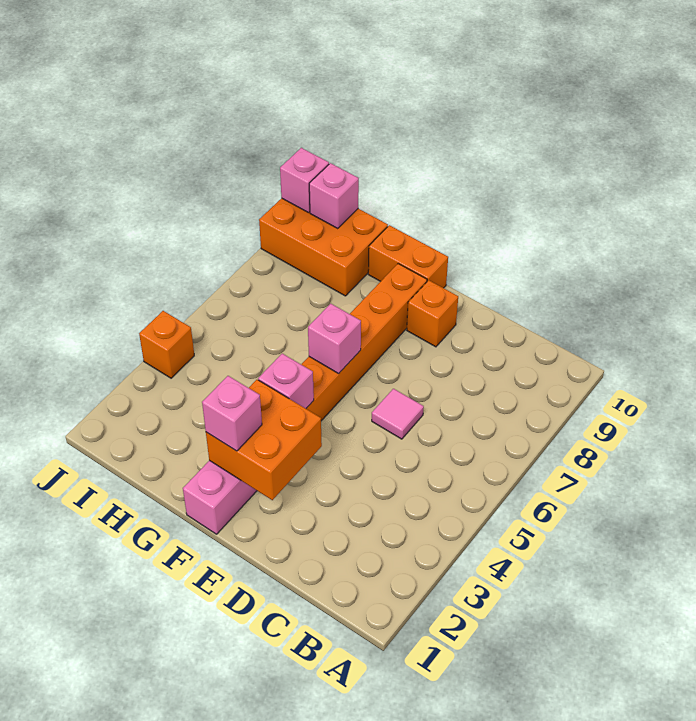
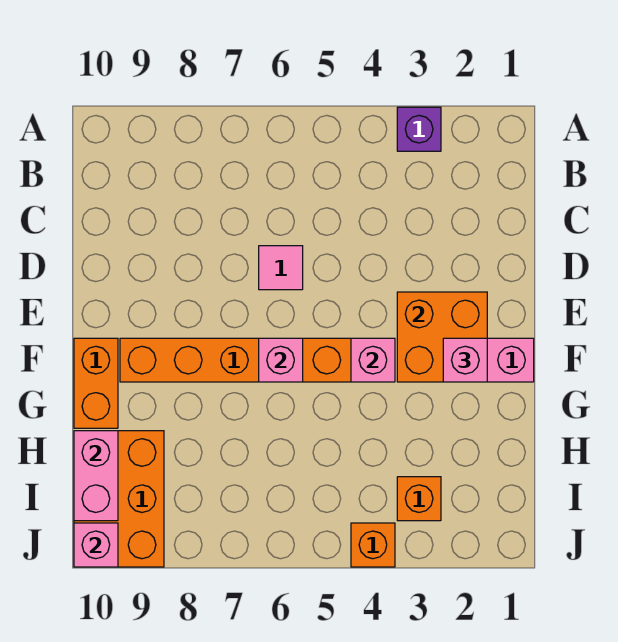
none -> purple 1x1 brick [397,107,441,151]
orange 1x1 brick [407,280,458,347] -> orange 1x1 brick moved to [397,477,441,521]
pink 1x1 brick [309,163,359,228] -> pink 1x2 brick [74,431,118,521]

